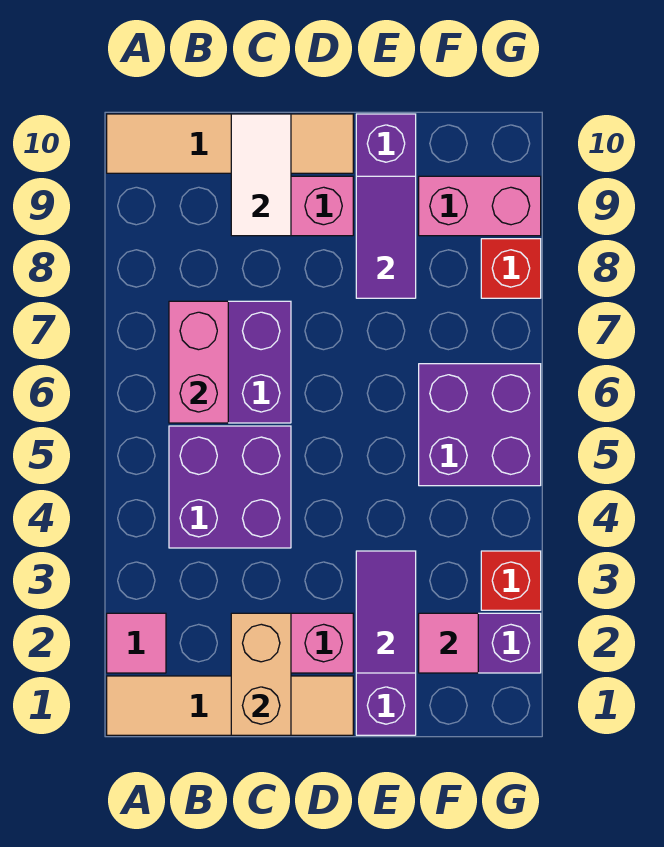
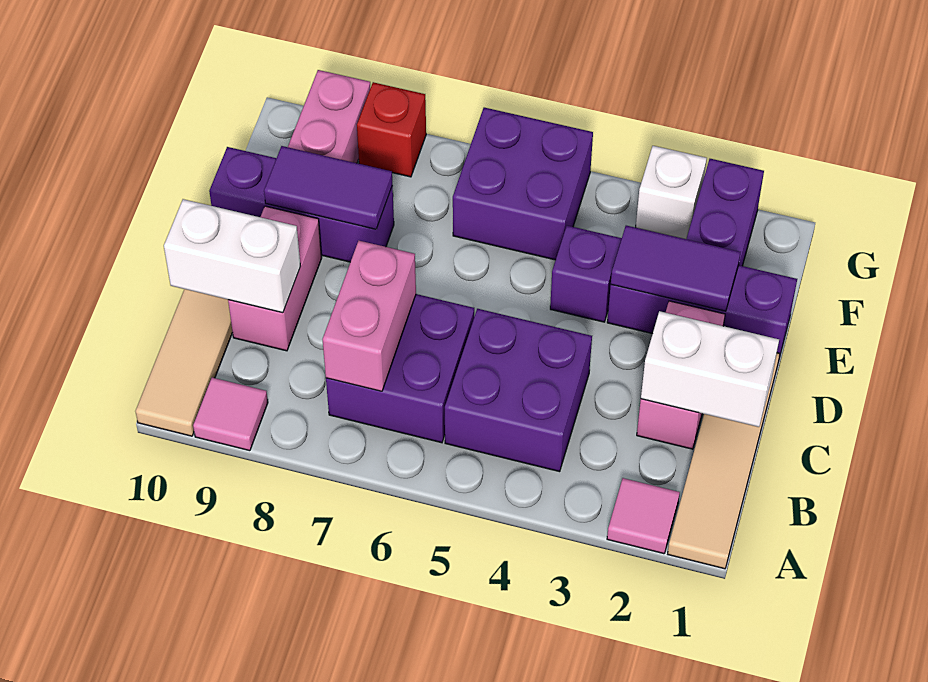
pink 1x2 brick [169,301,228,423] -> pink 1x2 brick turned to [323,241,416,391]
tan 1x2 brick [231,613,291,735] -> white 1x2 brick [641,311,779,427]
white 1x2 tile [231,114,291,236] -> white 1x2 brick [164,199,300,313]
none -> purple 1x1 brick [550,226,622,322]
pink 1x1 tile [419,613,478,673] -> pink 1x1 tile moved to [193,378,268,451]
red 1x1 brick [481,551,541,610] -> white 1x1 brick [636,146,707,239]

